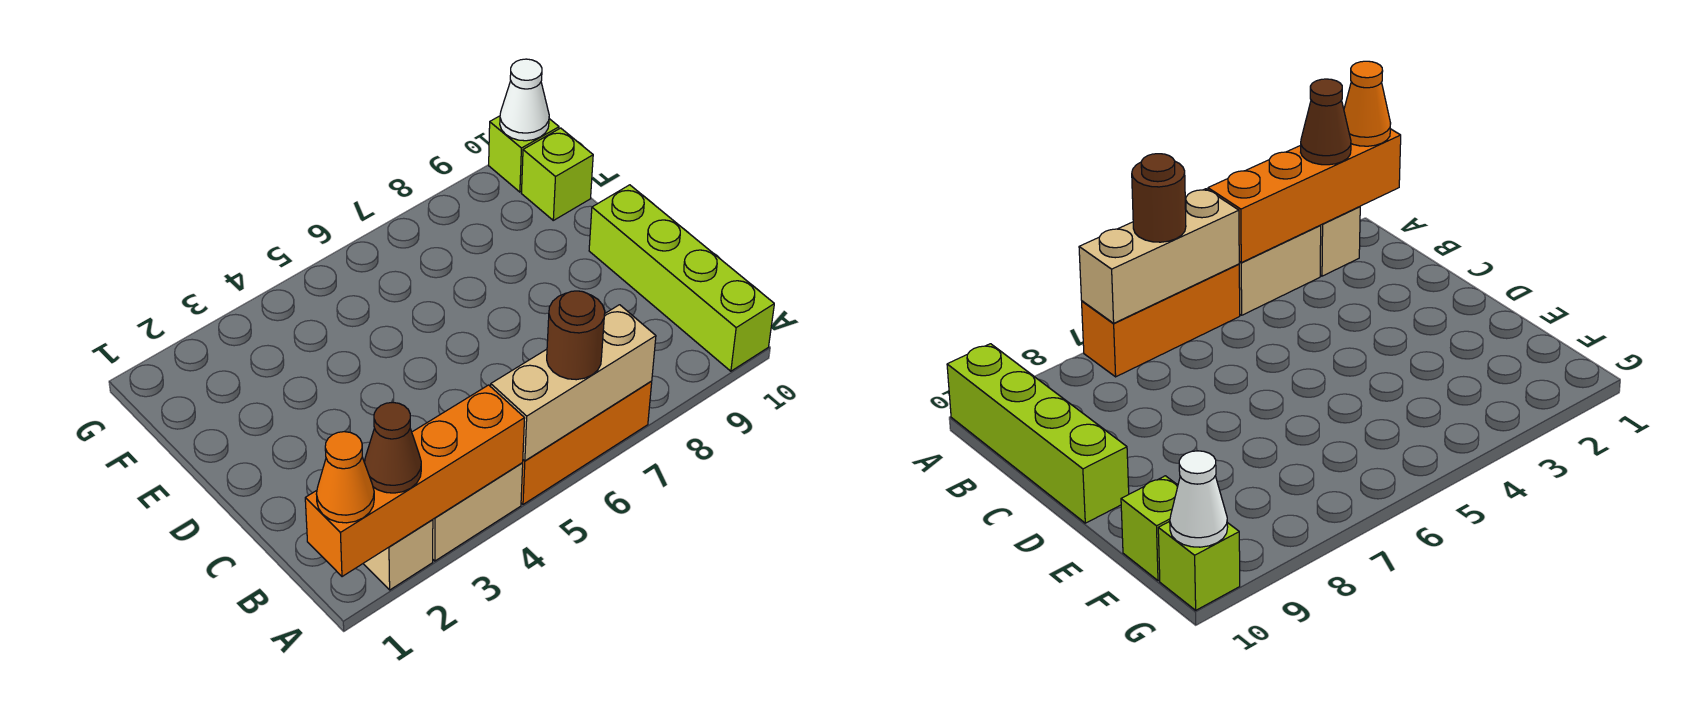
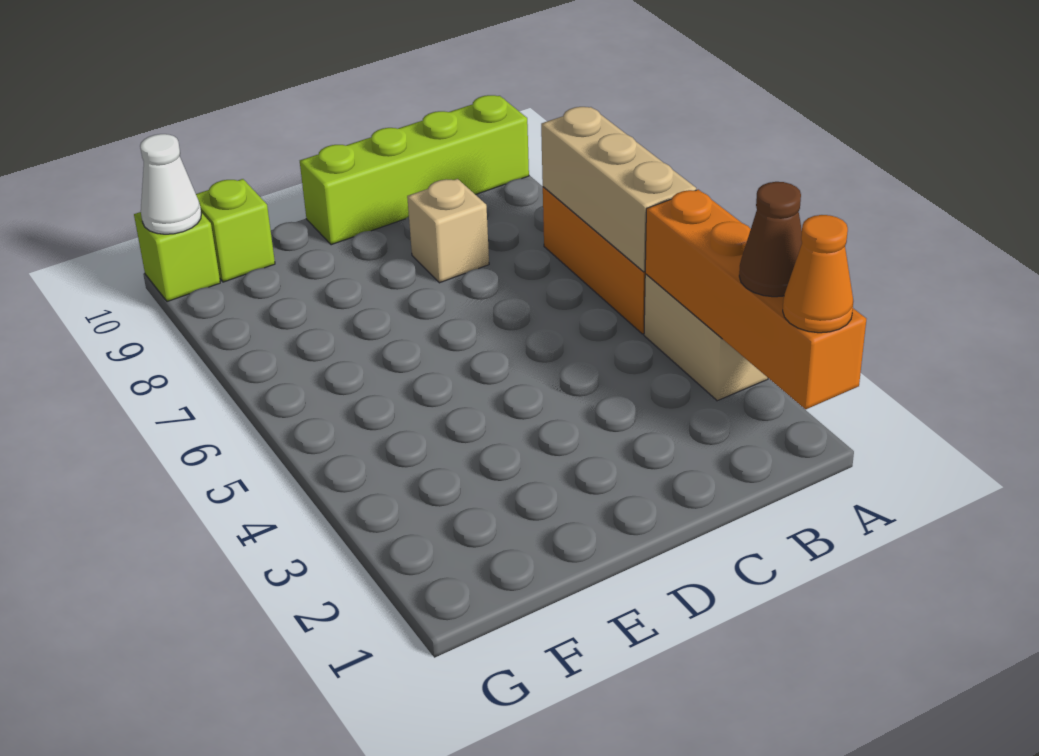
tan 1x1 brick [363,520,433,590] -> tan 1x1 brick moved to [407,179,489,283]
brown 1x1 round brick [547,291,605,380] -> none

